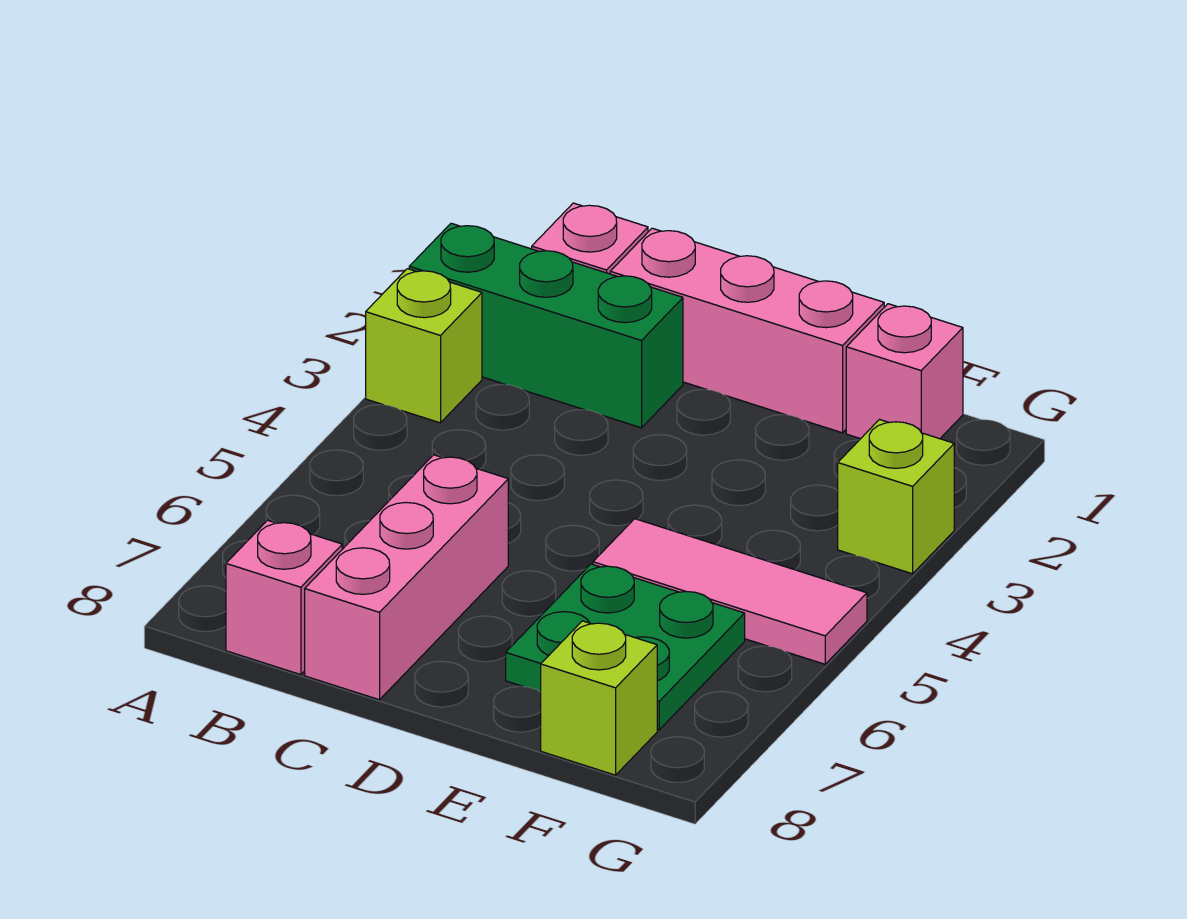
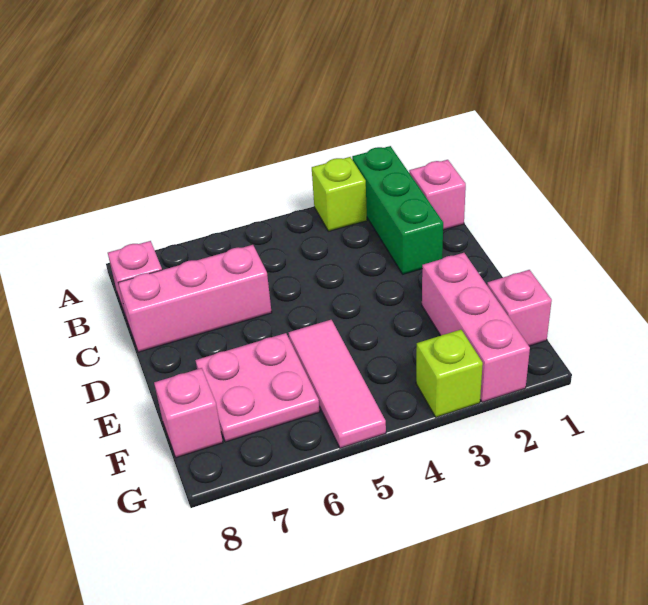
pink 1x3 brick [610,228,884,433] -> pink 1x3 brick moved to [422,253,530,402]
green 2x2 plate [506,564,745,730] -> pink 2x2 plate [195,333,320,442]
lime 1x1 brick [541,621,657,775] -> pink 1x1 brick [154,368,223,457]

